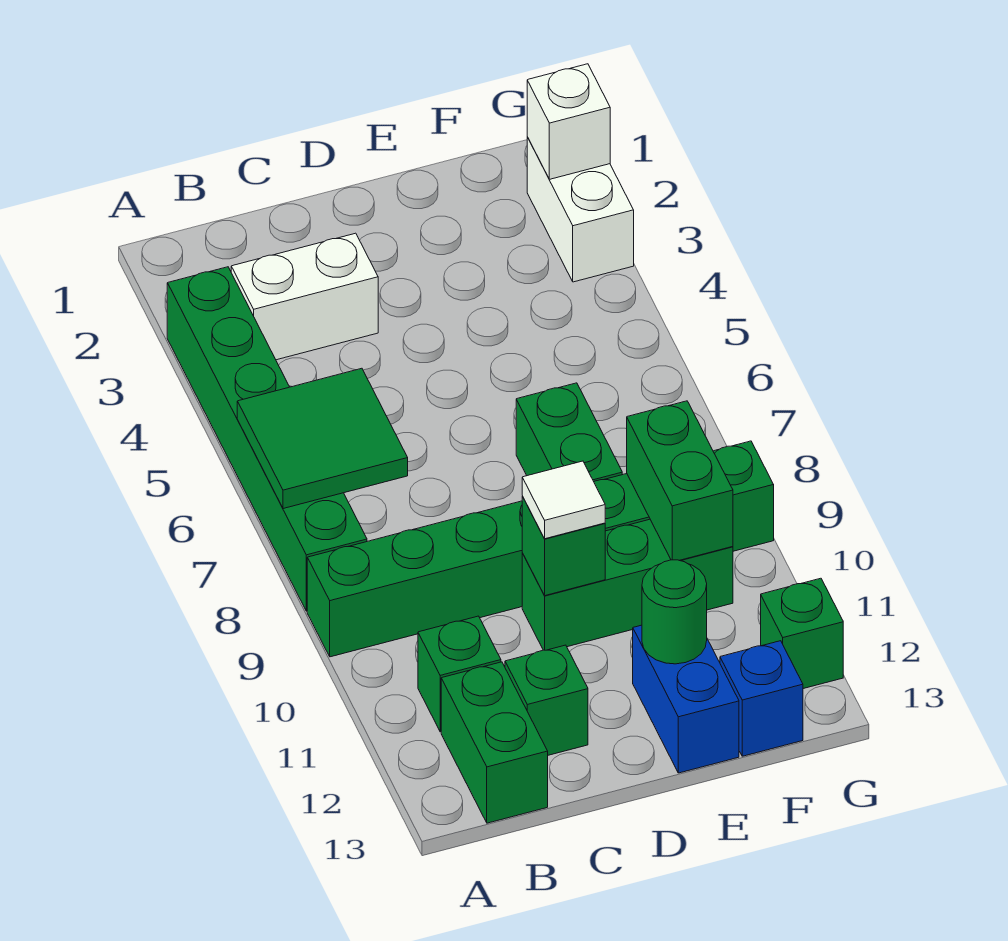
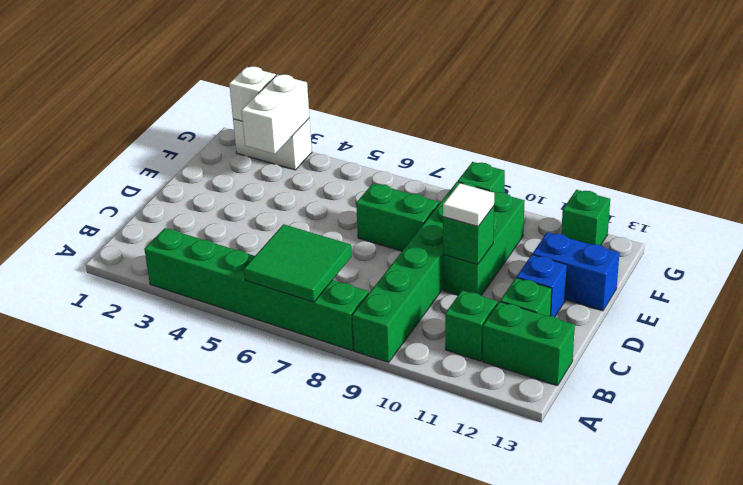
white 1x2 brick [231,233,378,360] -> white 1x2 brick moved to [242,74,309,154]
green 1x1 round brick [642,560,707,664] -> none
green 1x2 brick [627,401,733,560] -> none
blue 1x1 brick [720,641,803,756] -> blue 1x1 brick moved to [517,255,567,317]

